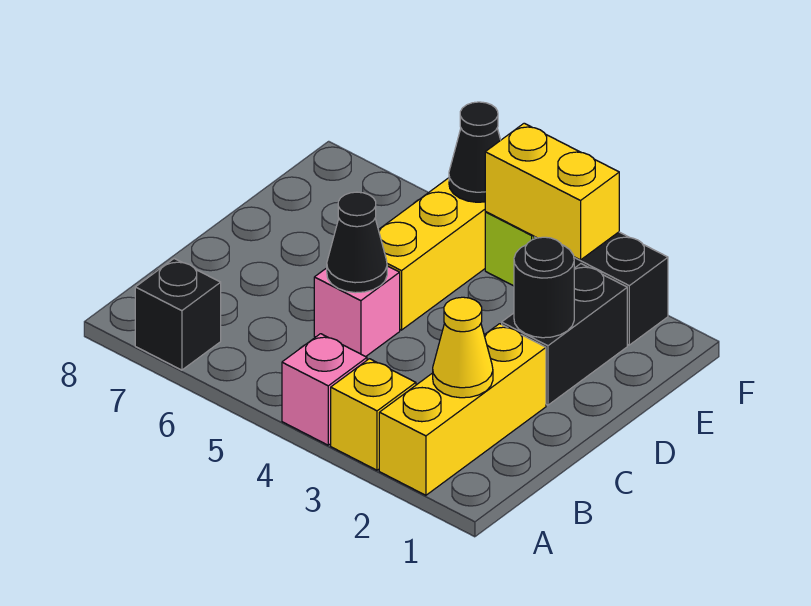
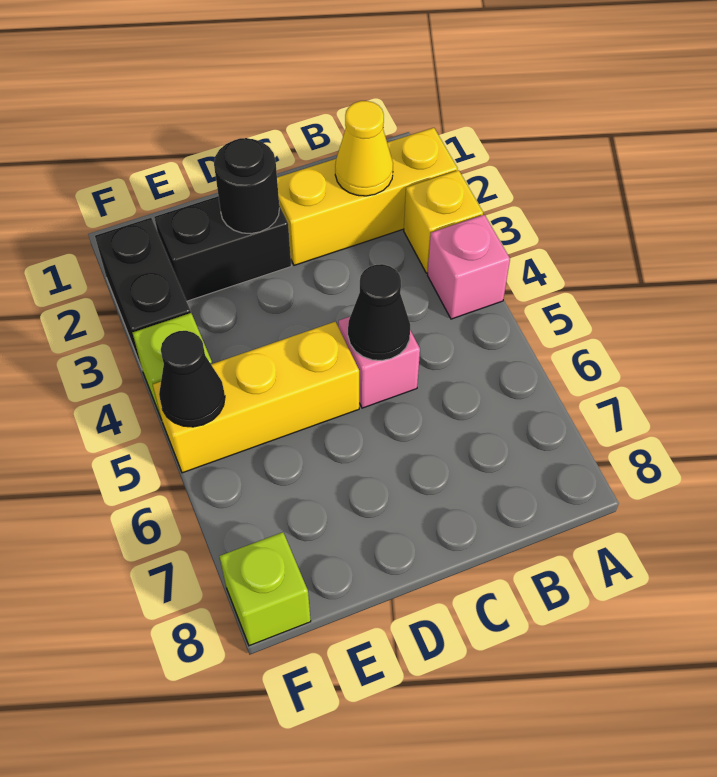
black 1x1 brick [135,259,221,370] -> none
yellow 1x2 brick [485,123,619,260] -> none
none -> lime 1x1 brick [219,532,311,646]

